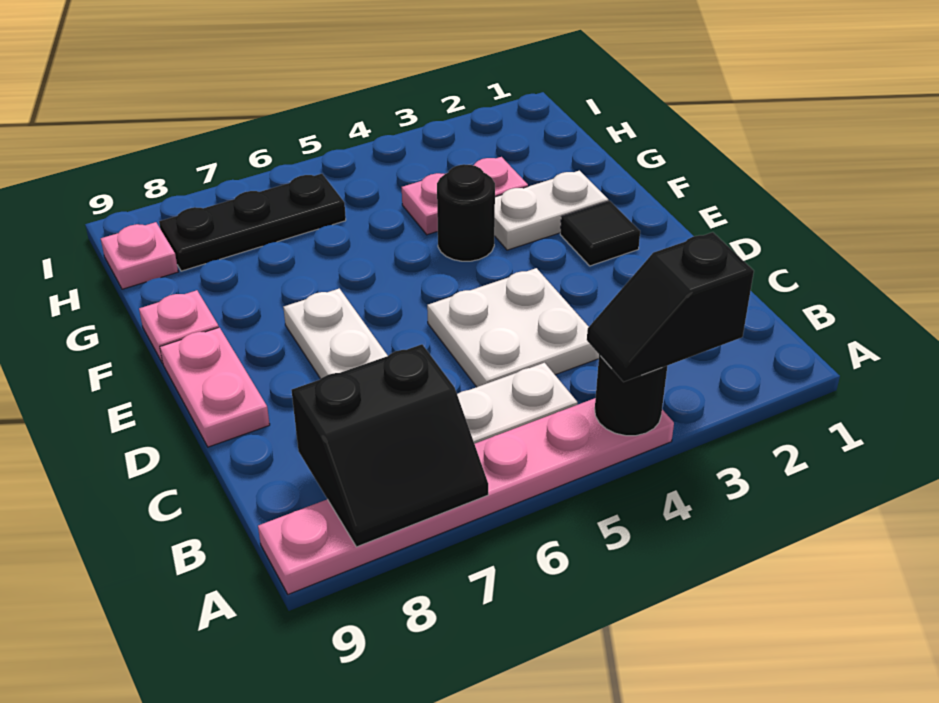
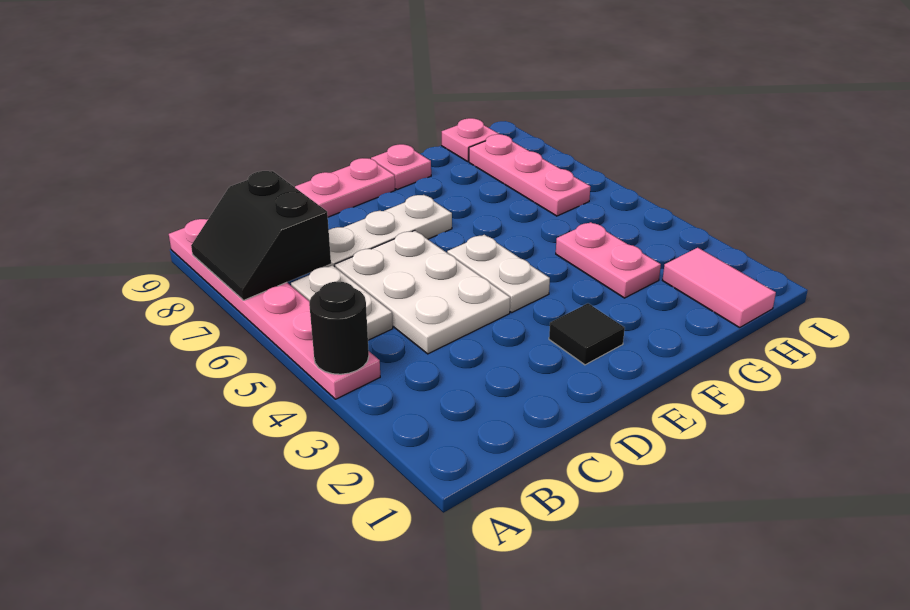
black 1x2 slope [587,232,754,382] -> none
white 2x2 plate [427,268,599,387] -> white 2x3 plate [335,231,510,354]
white 1x2 plate [494,171,608,250] -> white 1x2 plate moved to [447,235,550,312]
black 1x1 round brick [437,164,495,261] -> none
none -> pink 1x2 tile [662,248,776,328]
black 1x3 plate [159,174,346,271] -> pink 1x3 plate [469,134,591,216]

